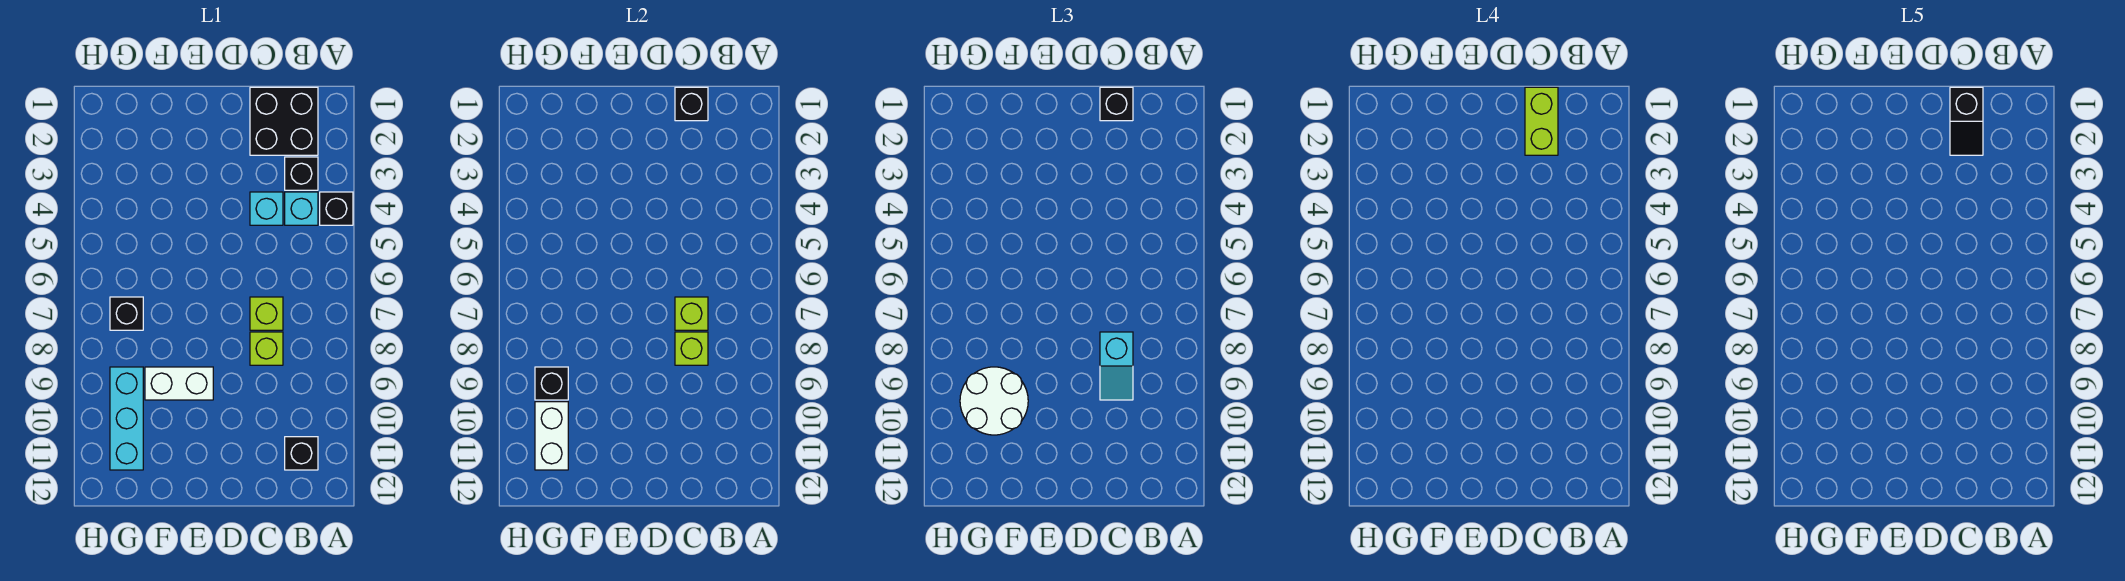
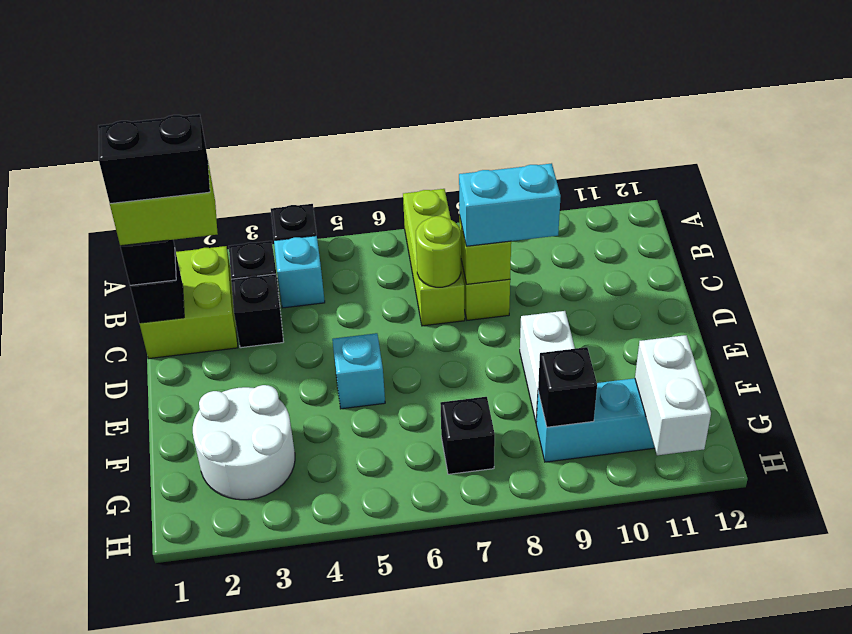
black 2x2 brick [250,87,318,155] -> lime 2x2 brick [139,246,238,359]
black 1x1 brick [285,437,318,470] -> black 1x1 brick moved to [231,274,283,348]
black 1x2 slope [1950,87,1983,155] -> black 1x2 brick [98,114,210,204]
cyan 1x1 brick [250,192,283,225] -> cyan 1x1 brick moved to [332,333,385,409]
lime 1x1 brick [250,297,283,330] -> lime 1x3 brick [403,189,465,326]
lime 1x1 brick [675,297,708,330] -> lime 1x1 round brick [416,216,461,287]
cyan 1x2 slope [1100,332,1133,400] -> cyan 1x2 brick [459,163,561,246]
white 2x2 round brick [960,367,1028,435] -> white 2x2 round brick moved to [193,385,295,500]
white 1x2 brick [535,402,568,470] -> white 1x2 brick turned to [635,335,711,455]

